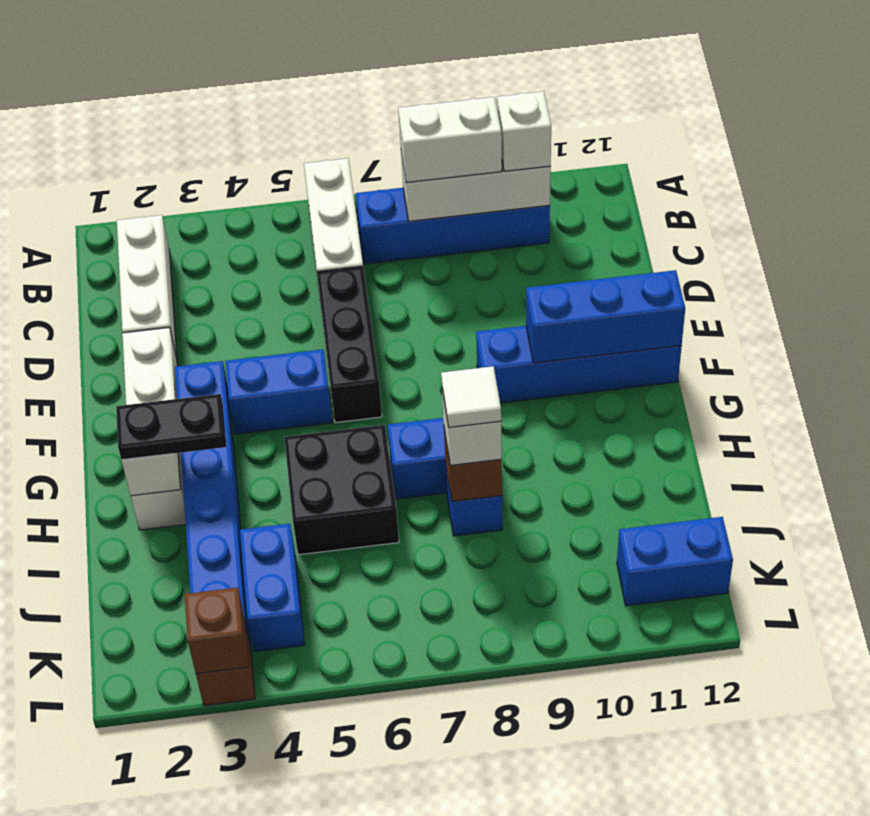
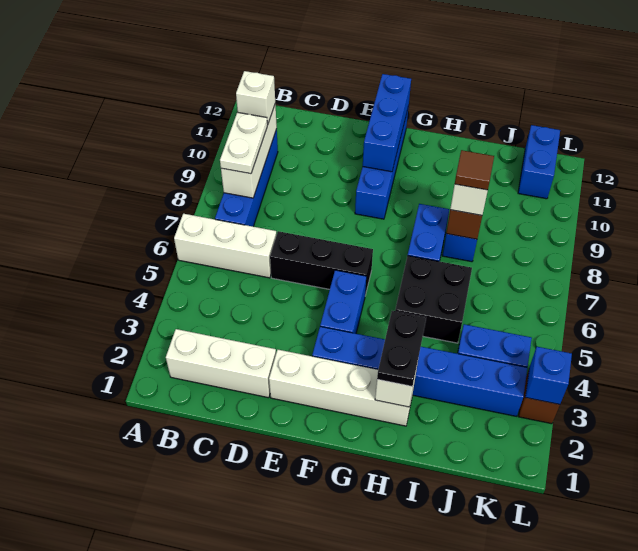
white 1x2 brick [398,97,502,183] -> white 1x2 plate [220,112,267,174]
white 1x1 tile [441,366,501,427] -> brown 1x1 tile [455,150,494,190]
brown 1x1 brick [185,588,249,674] -> blue 1x1 brick [525,347,572,404]

